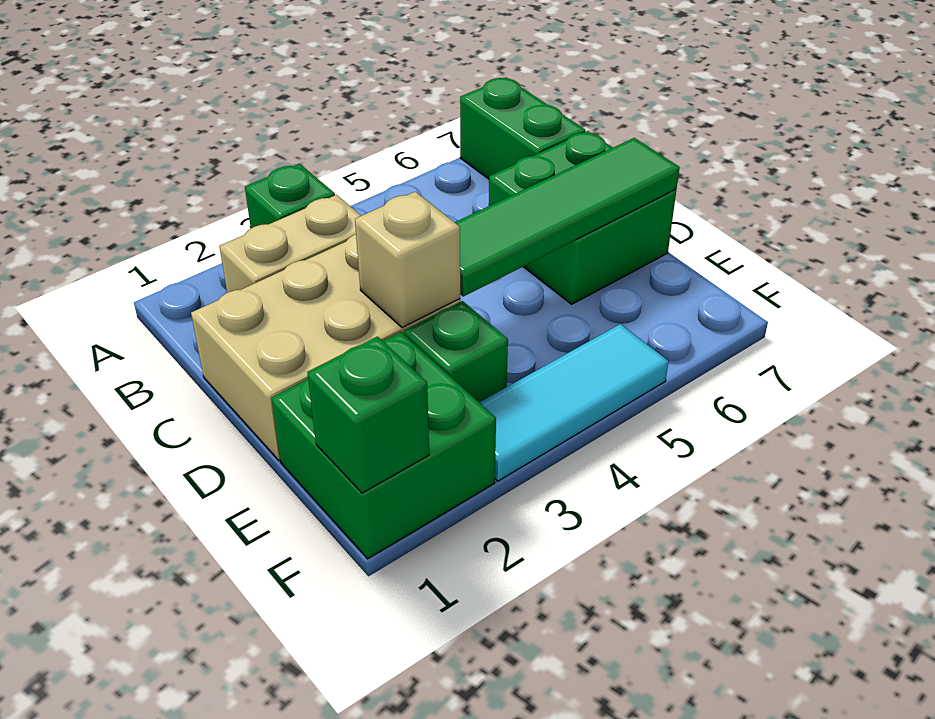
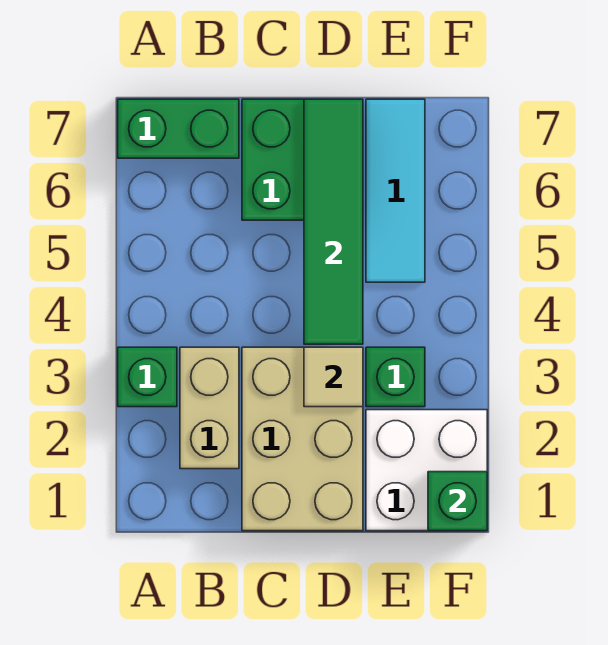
tan 1x1 brick [355,192,460,328] -> tan 1x1 tile [304,347,363,407]
green 2x2 brick [271,332,496,559] -> white 2x2 brick [366,410,487,531]
cyan 1x3 tile [479,324,668,481] -> cyan 1x3 tile moved to [366,99,425,282]

